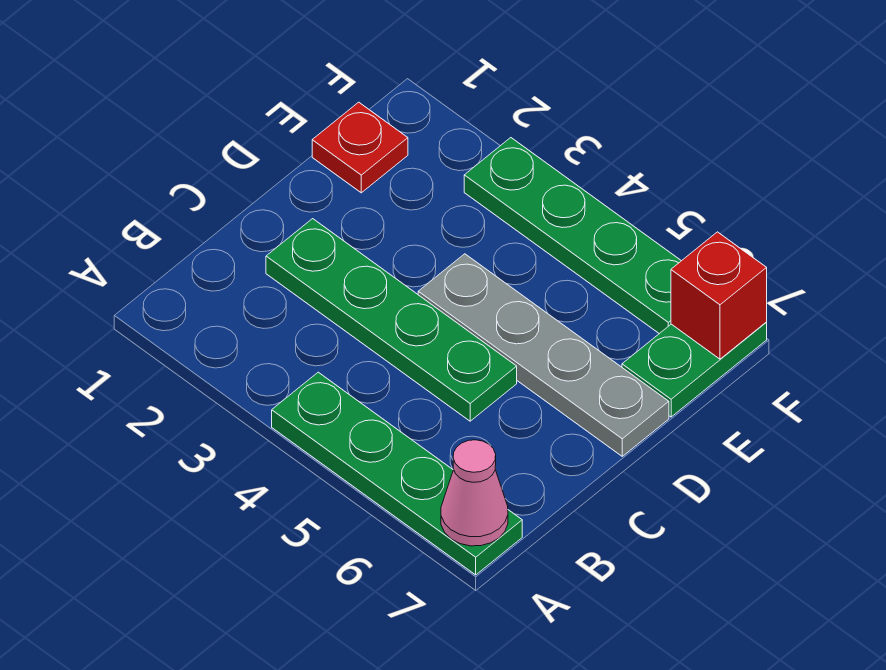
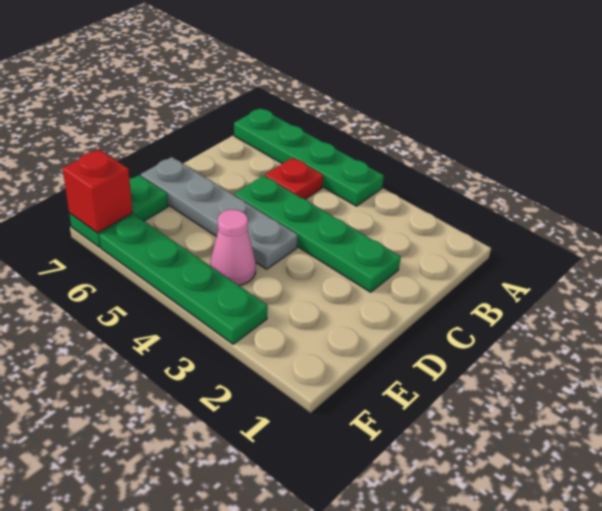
pink 1x1 cone [441,440,508,546] -> pink 1x1 cone moved to [210,210,256,286]
red 1x1 plate [312,102,408,193] -> red 1x1 plate moved to [265,158,323,199]

